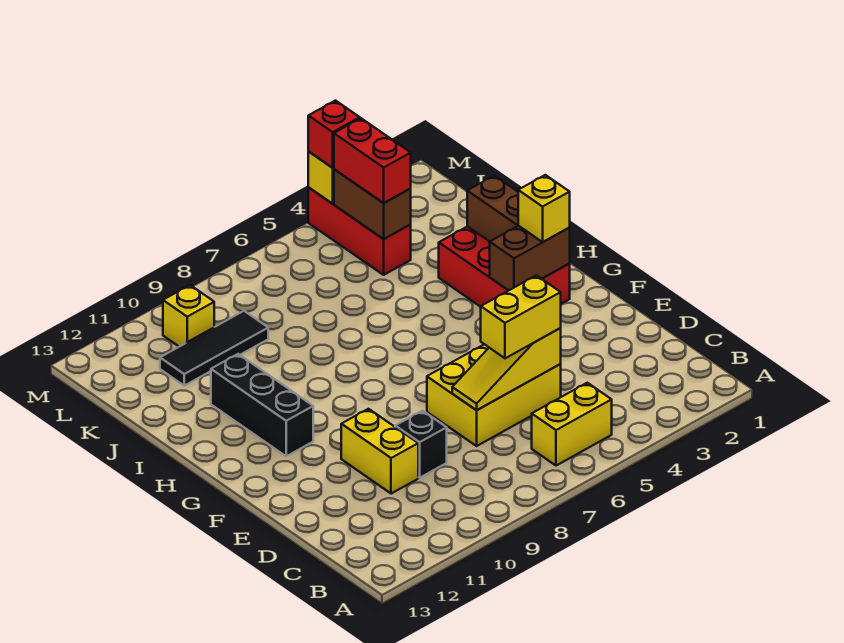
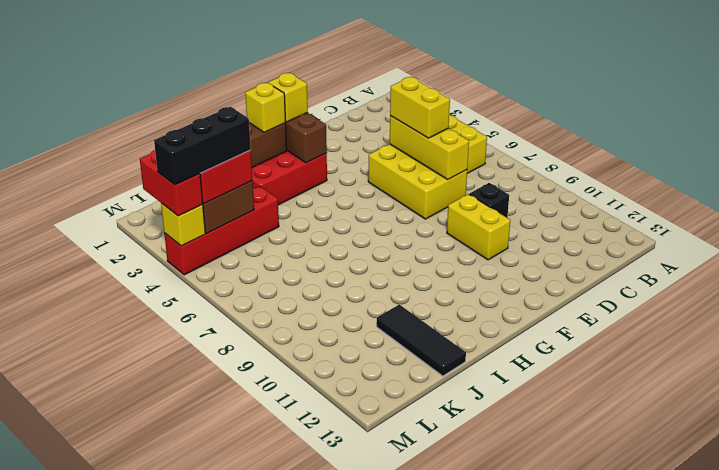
yellow 1x3 slope [452,328,561,410] -> yellow 1x3 brick [390,116,469,179]
yellow 1x2 brick [341,409,418,494] -> yellow 1x2 brick turned to [447,194,510,260]
black 1x3 brick [211,354,313,456] -> black 1x3 brick moved to [154,107,251,185]
red 1x3 brick [308,188,411,275] -> red 1x4 brick [164,186,279,275]
black 1x3 tile [160,311,268,386] -> black 1x3 tile moved to [377,304,466,376]
yellow 1x1 brick [163,285,214,347] -> yellow 1x1 brick moved to [245,83,286,132]
red 1x1 brick [308,101,360,168] -> red 1x2 brick [140,150,203,216]

